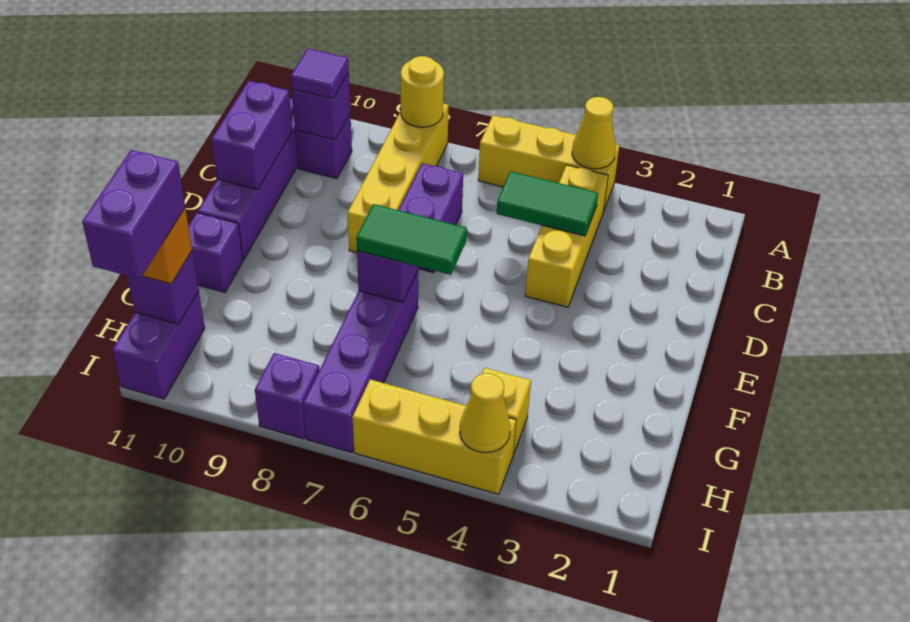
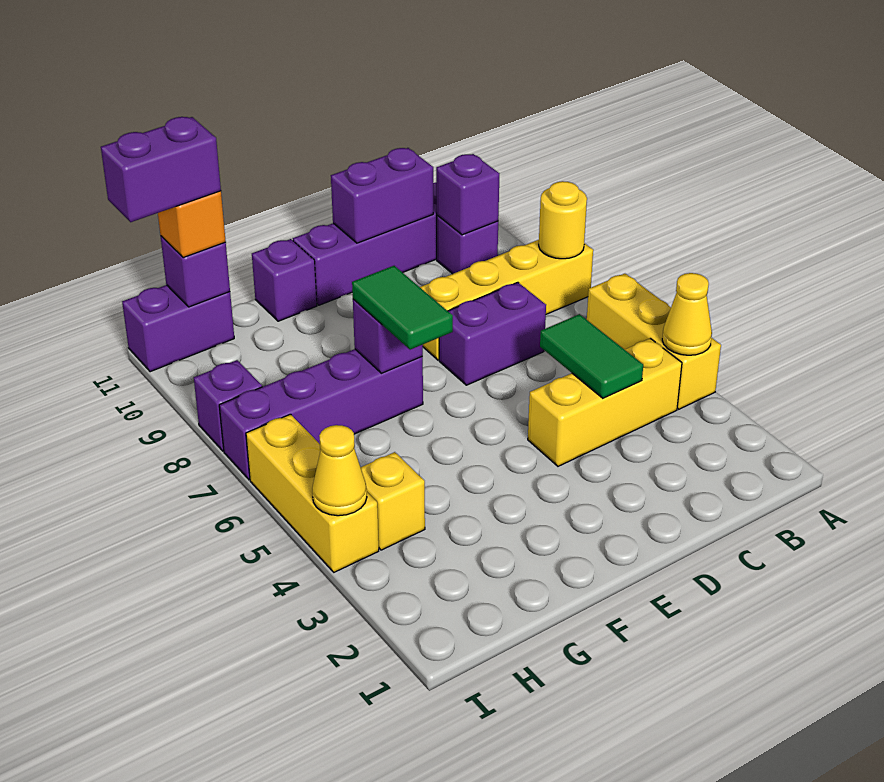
purple 1x1 tile [291,48,349,99] -> none

